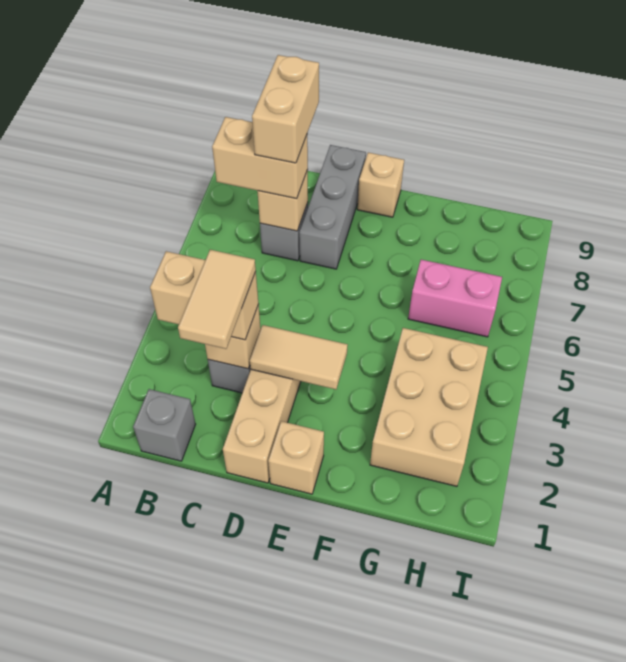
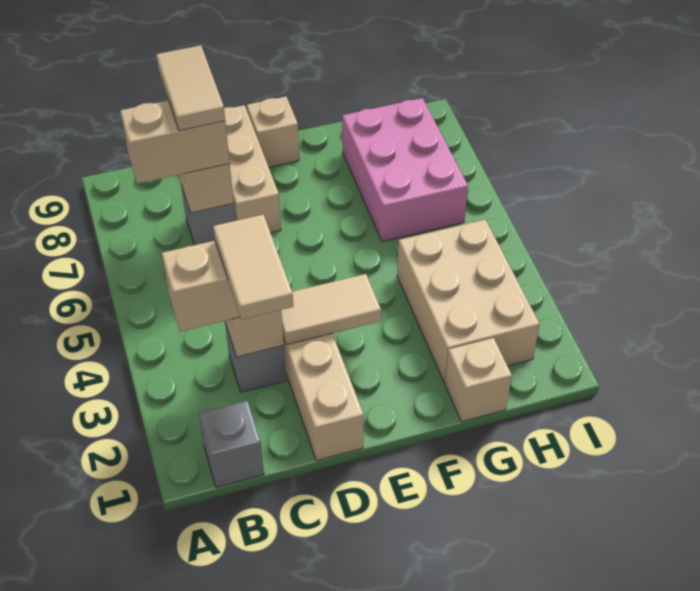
tan 1x2 brick [252,55,319,163] -> tan 1x2 tile [156,45,225,131]
grey 1x3 brick [299,145,366,269] -> tan 1x3 brick [224,105,281,233]
tan 1x1 brick [268,421,324,494] -> tan 1x1 brick moved to [445,338,512,422]
pink 1x2 brick [408,260,502,337] -> pink 2x3 brick [342,98,468,242]

